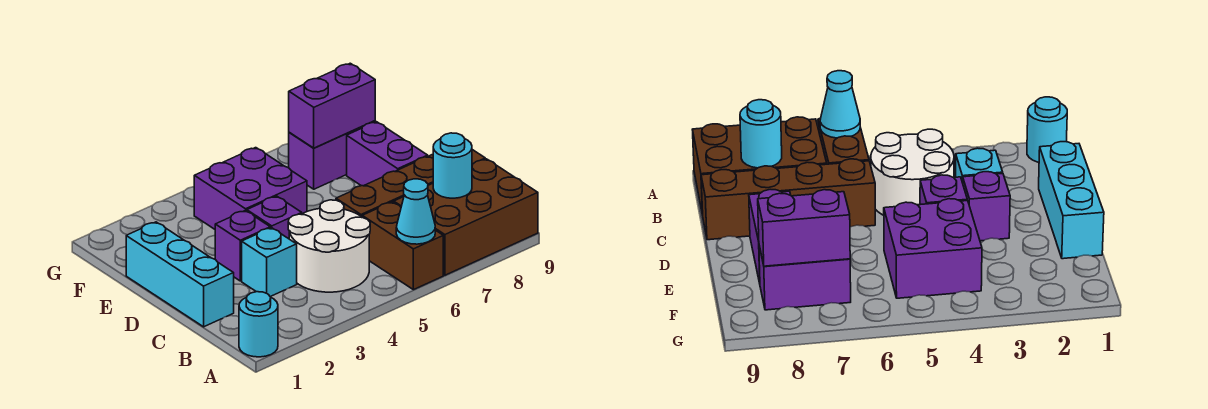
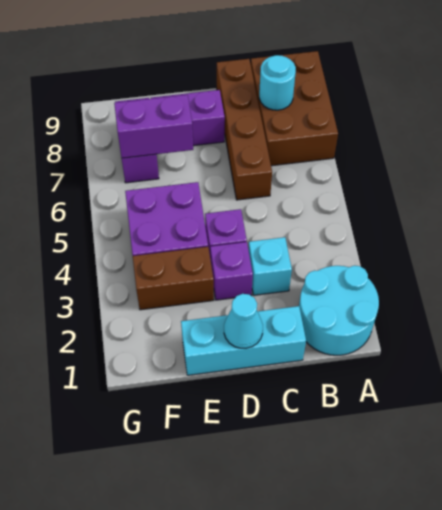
cyan 1x1 round brick [239,292,278,357] -> cyan 2x2 round brick [299,266,379,355]
brown 1x2 brick [362,202,443,290] -> brown 1x2 brick moved to [133,247,214,310]
cyan 1x1 cone [396,179,435,244] -> cyan 1x1 cone moved to [224,294,263,348]
white 2x2 round brick [288,200,370,292] -> none
purple 1x2 brick [289,63,375,148] -> purple 1x2 brick turned to [114,95,193,158]

